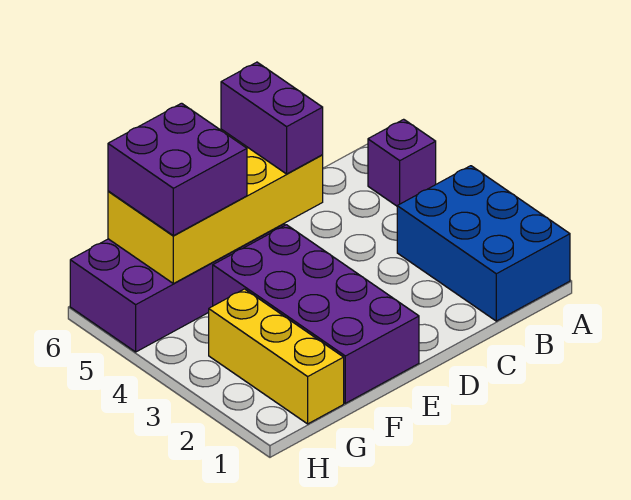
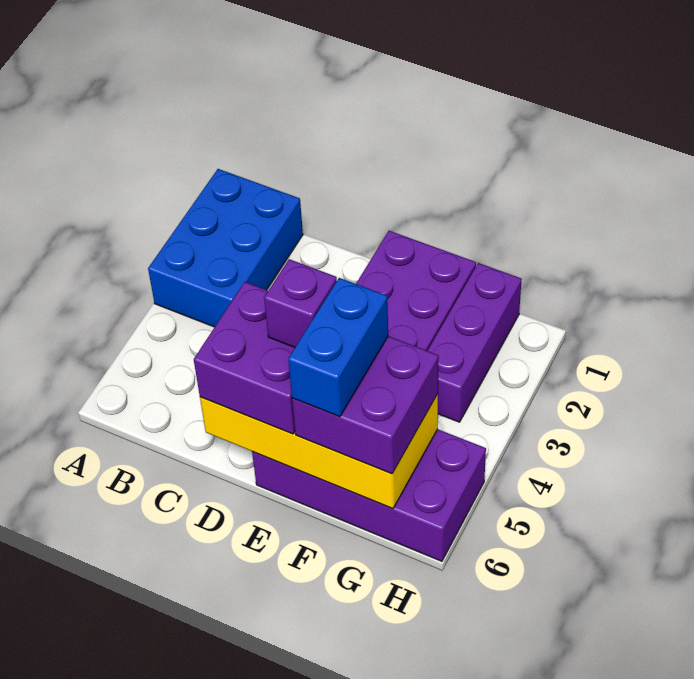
purple 1x1 brick [368,119,436,206] -> purple 1x1 brick moved to [264,259,337,347]
purple 1x2 brick [221,62,323,174] -> purple 2x2 brick [194,282,295,434]
none -> blue 1x2 brick [288,278,388,417]
yellow 1x3 brick [209,289,344,424] -> purple 1x3 brick [428,263,522,422]

